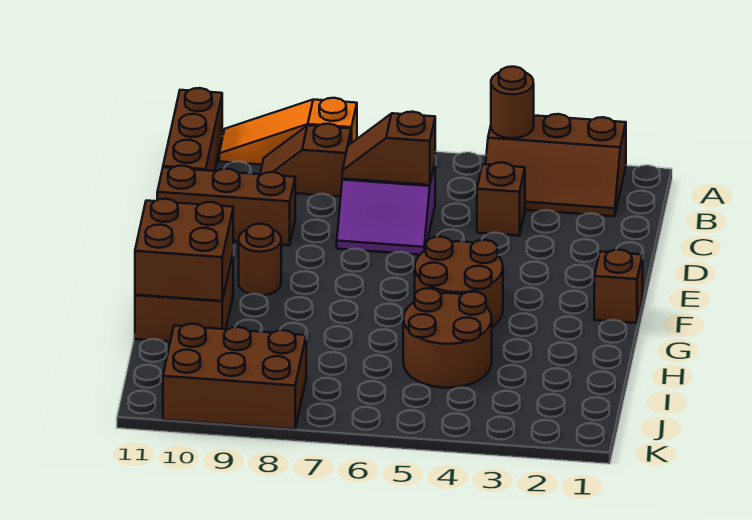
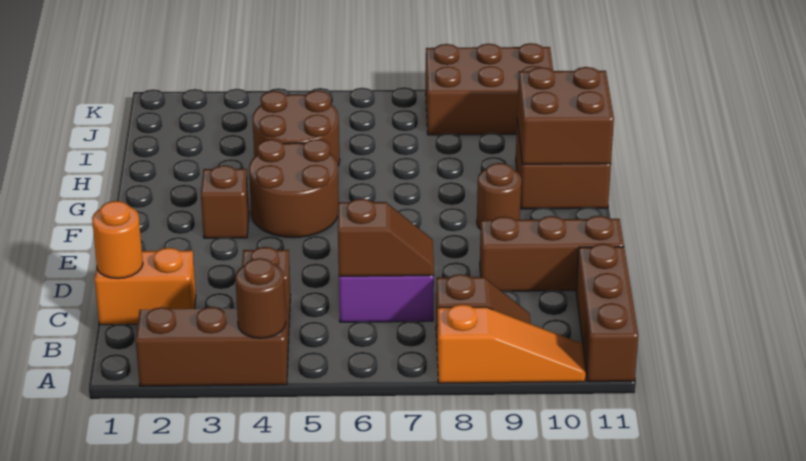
none -> orange 1x2 brick [95,248,196,325]
none -> orange 1x1 round brick [92,201,143,279]
brown 1x1 brick [594,250,643,323] -> brown 1x1 brick moved to [201,165,249,238]

